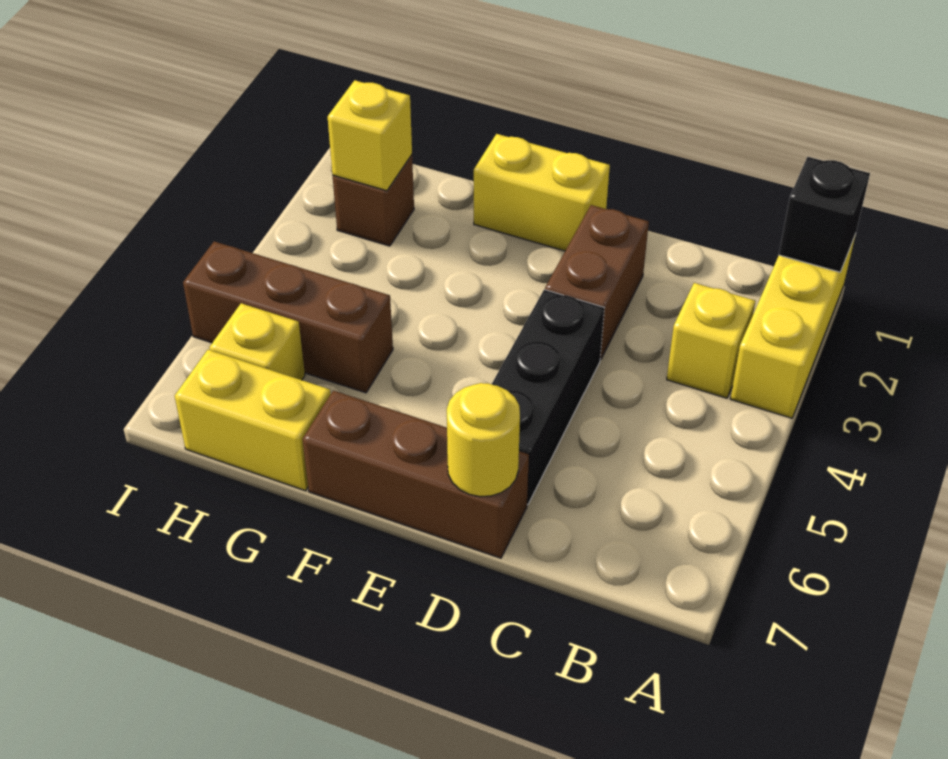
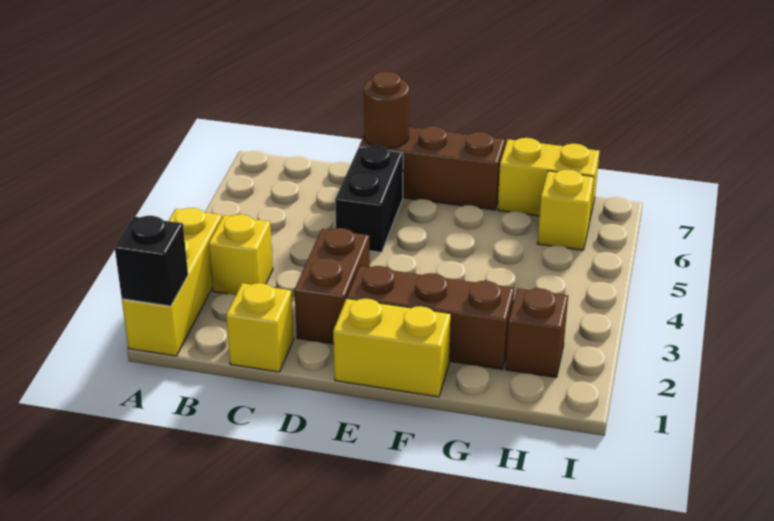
black 1x3 brick [492,290,604,505] -> black 1x2 brick [335,145,403,252]
yellow 1x1 round brick [447,383,520,497] -> brown 1x1 round brick [364,72,409,148]
brown 1x3 brick [183,241,393,393] -> brown 1x3 brick moved to [347,266,514,369]
yellow 1x1 brick [328,80,412,191] -> yellow 1x1 brick moved to [226,283,294,372]

